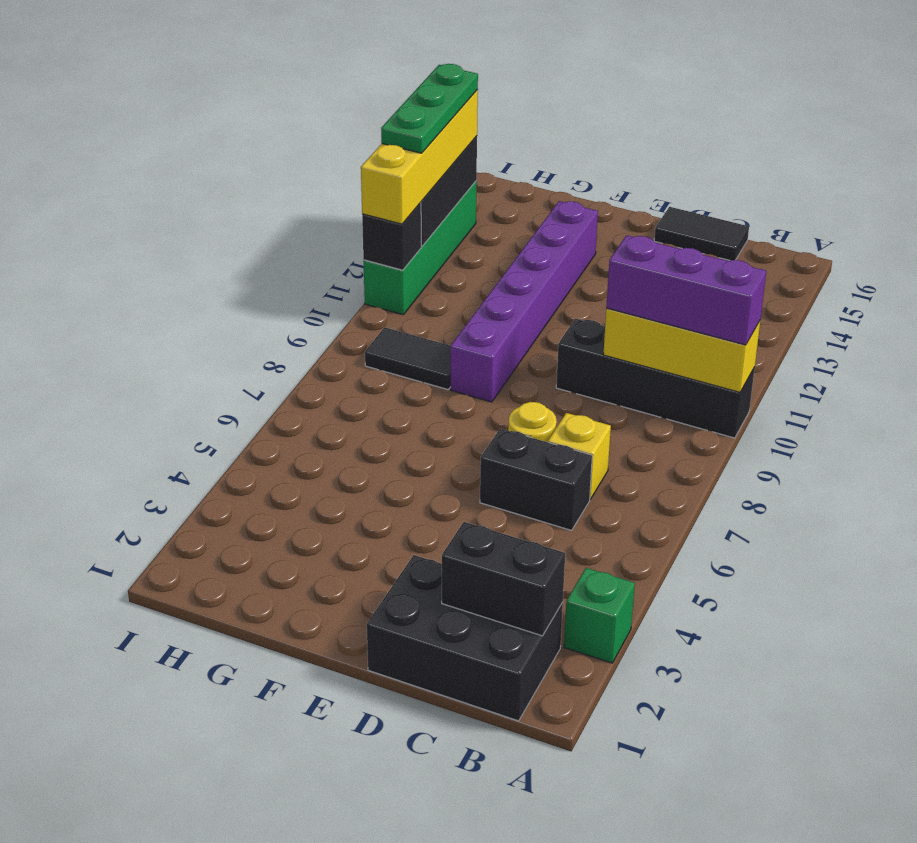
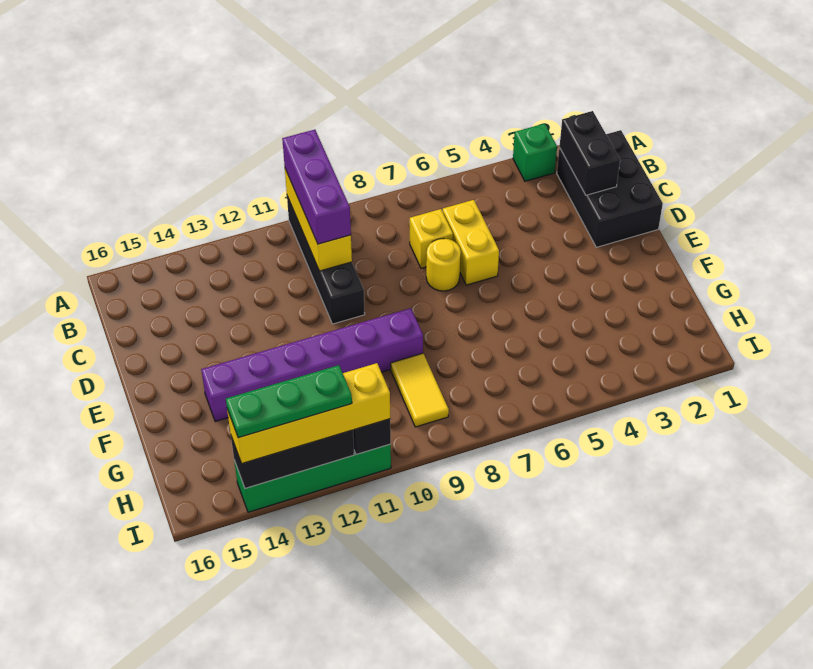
black 1x2 brick [480,429,592,530] -> yellow 1x2 brick [443,200,499,285]
black 1x2 tile [654,207,749,261] -> none
black 1x2 tile [365,327,451,389] -> yellow 1x2 tile [391,353,449,427]

